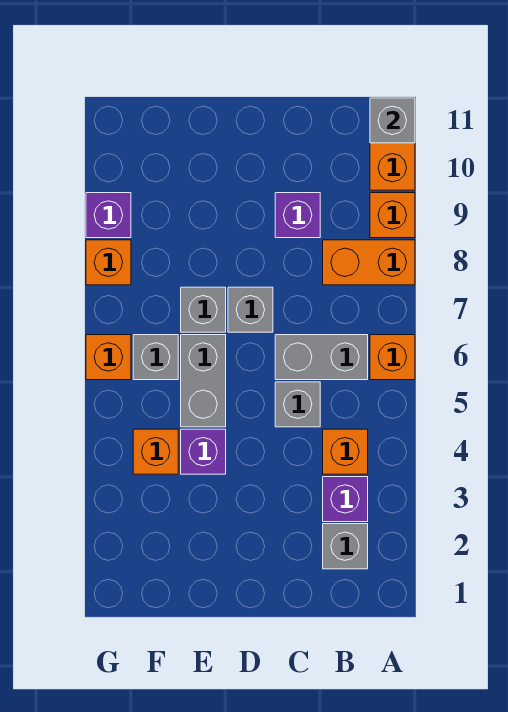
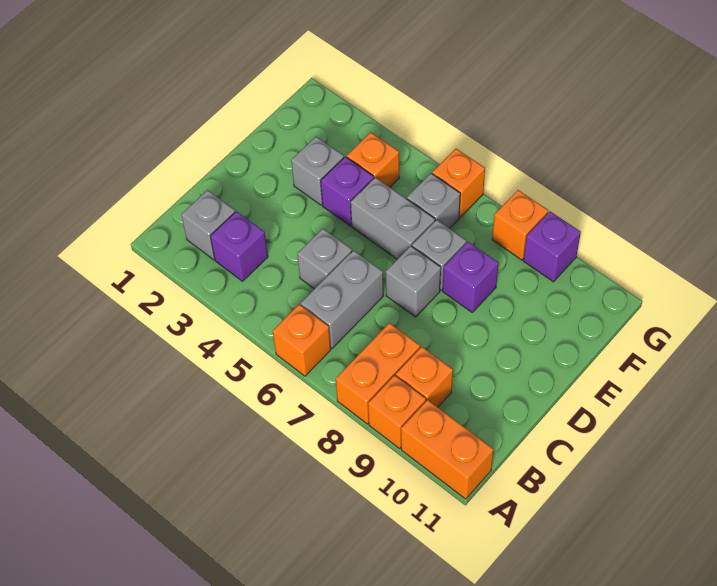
grey 1x1 brick [370,98,415,143] -> grey 1x1 brick moved to [291,137,344,205]
orange 1x1 brick [323,429,368,474] -> orange 1x1 brick moved to [396,347,453,407]
purple 1x1 brick [275,193,320,238] -> purple 1x1 brick moved to [443,242,499,312]

